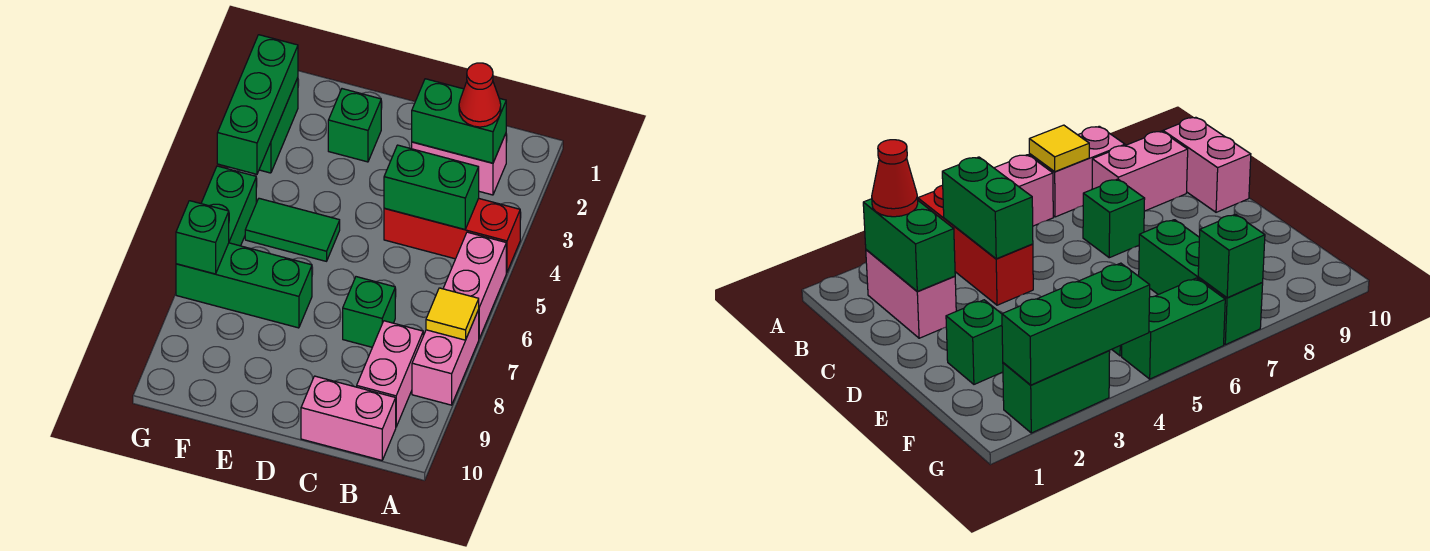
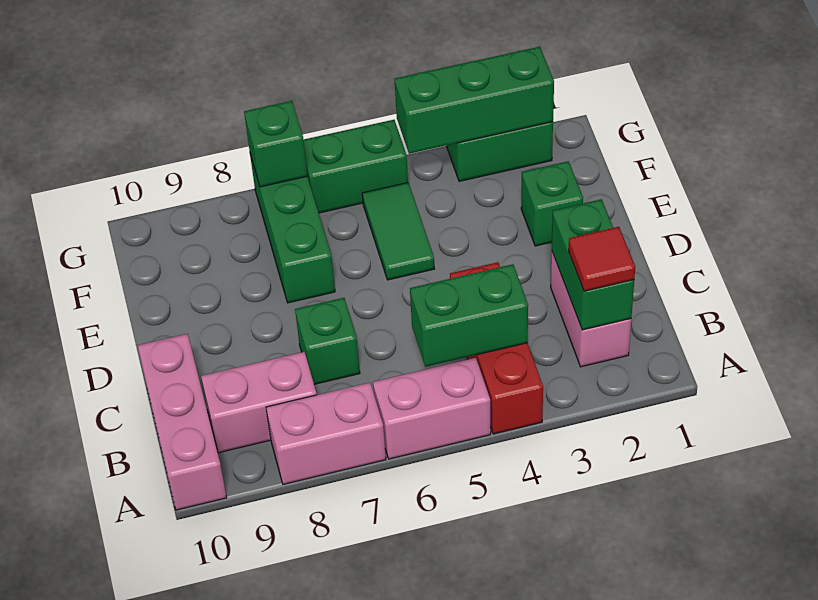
yellow 1x1 tile [426,288,479,340] -> none
red 1x1 cone [459,63,501,127] -> red 1x1 tile [569,227,635,291]
green 1x2 brick [384,145,479,230] -> green 1x2 brick turned to [410,264,528,367]
pink 1x2 brick [301,376,396,460] -> pink 1x3 brick [138,334,227,510]

